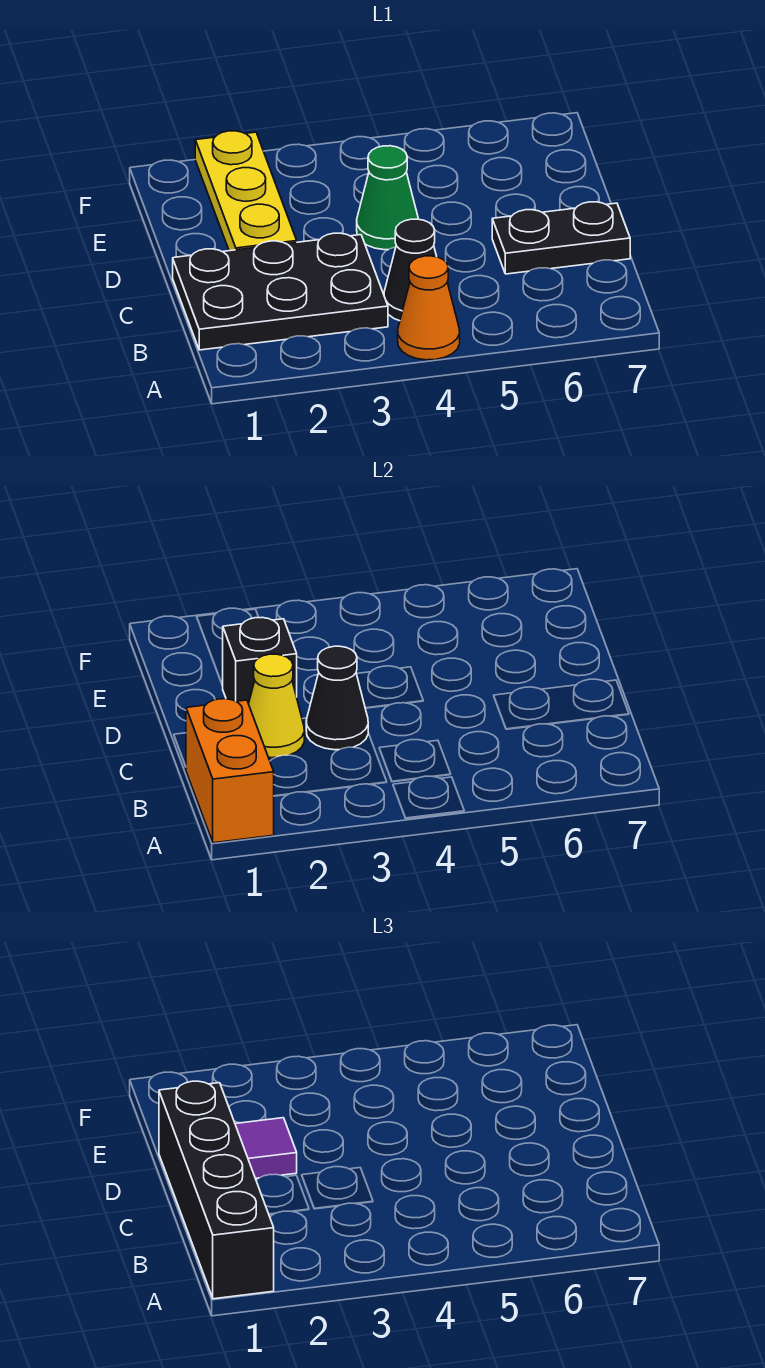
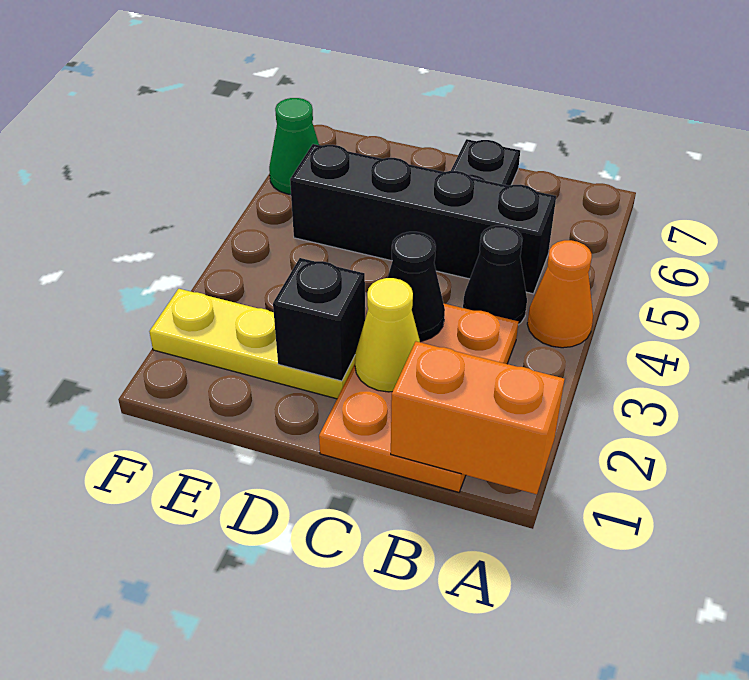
black 1x4 brick [159,1081,274,1299] -> black 1x4 brick moved to [290,144,556,294]
black 2x3 plate [173,233,388,350] -> orange 2x3 plate [319,304,518,492]
purple 1x1 tile [235,1118,297,1178] -> none
green 1x1 cone [357,146,418,250] -> green 1x1 cone moved to [269,98,319,194]

